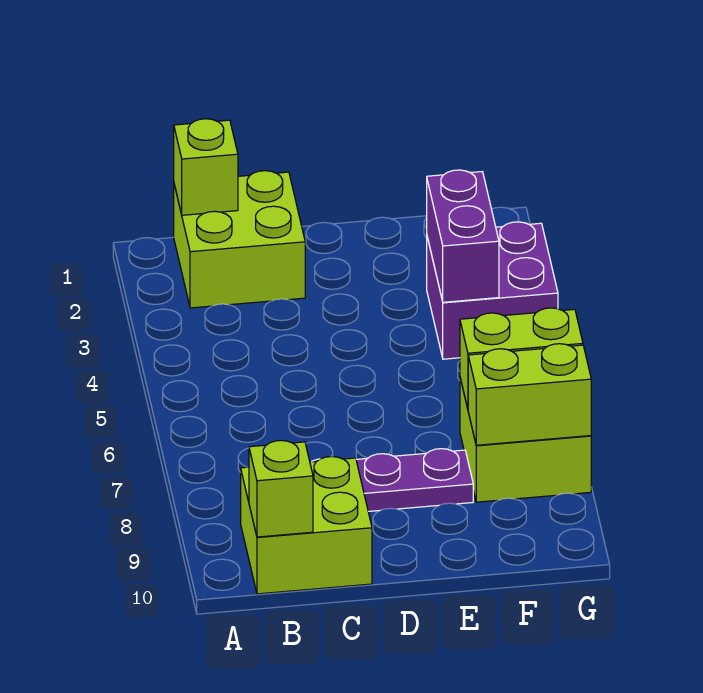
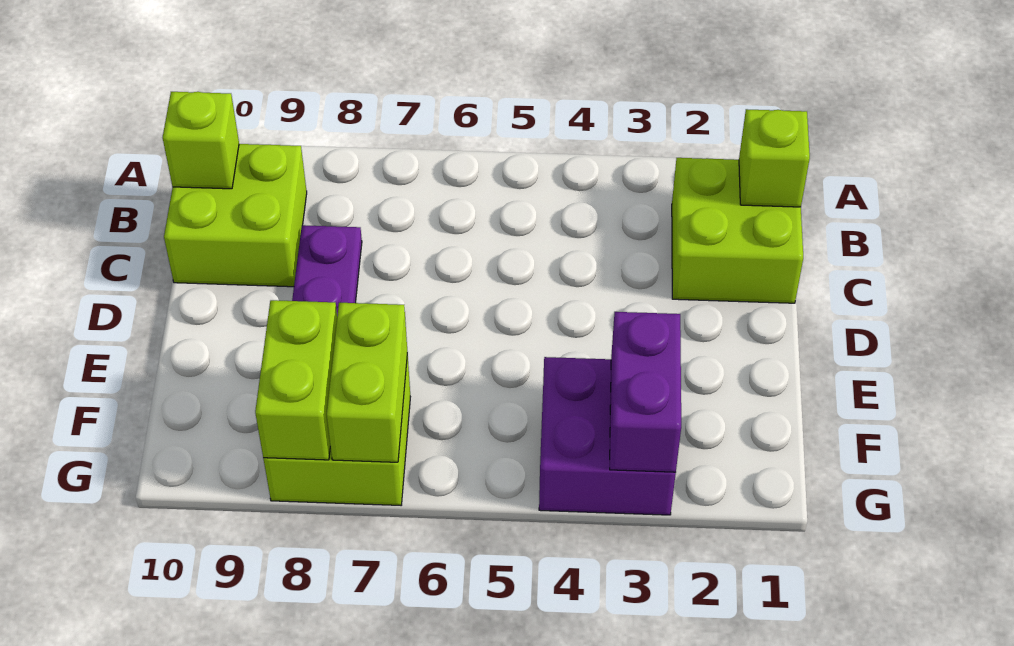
purple 1x2 brick [427,170,499,302] -> purple 1x2 brick turned to [610,312,681,472]

